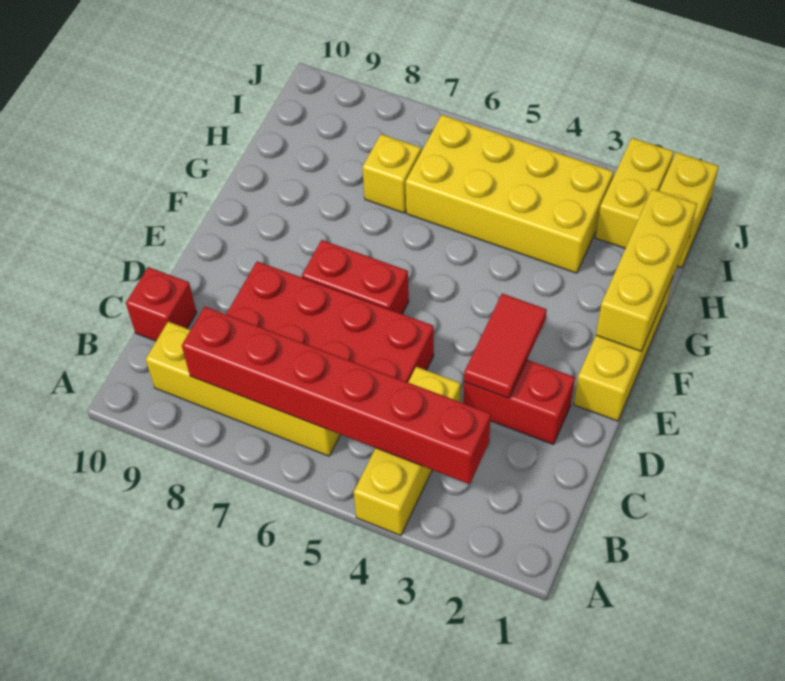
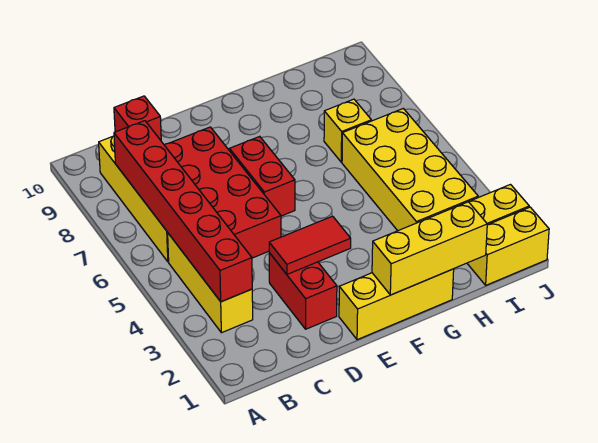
yellow 1x3 brick [354,367,461,536] -> yellow 1x3 brick turned to [168,233,253,333]

